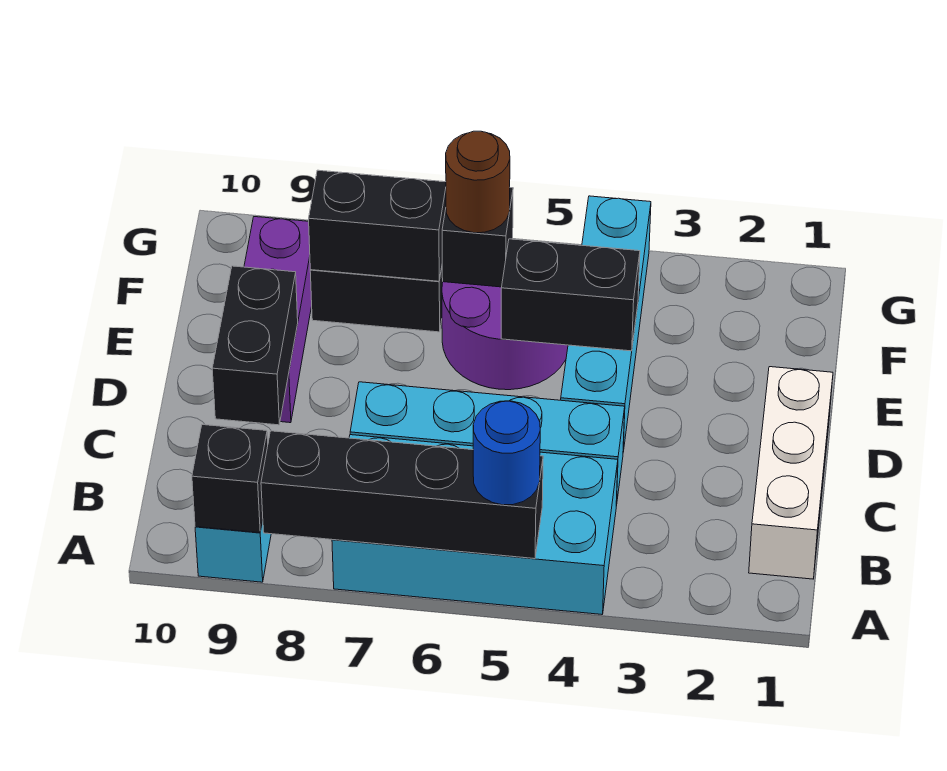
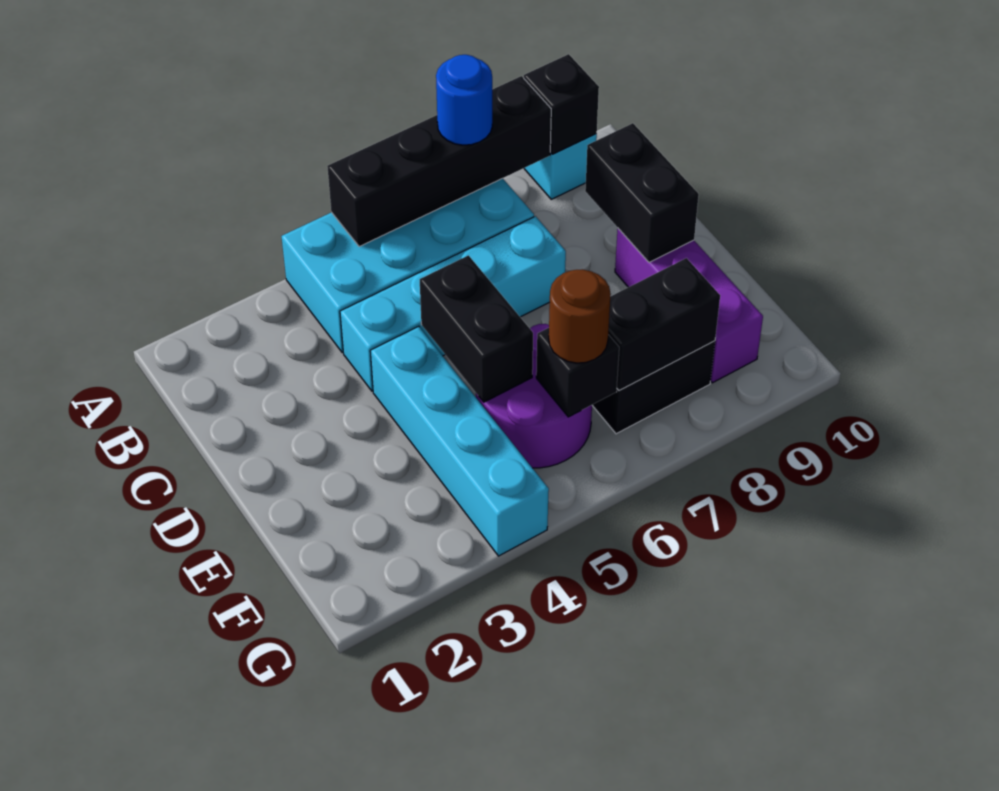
blue 1x1 round brick [473,401,540,505] -> blue 1x1 round brick moved to [436,55,492,145]
white 1x3 brick [749,367,833,579] -> none
black 1x2 brick [501,239,640,351] -> black 1x2 brick turned to [420,255,533,402]

